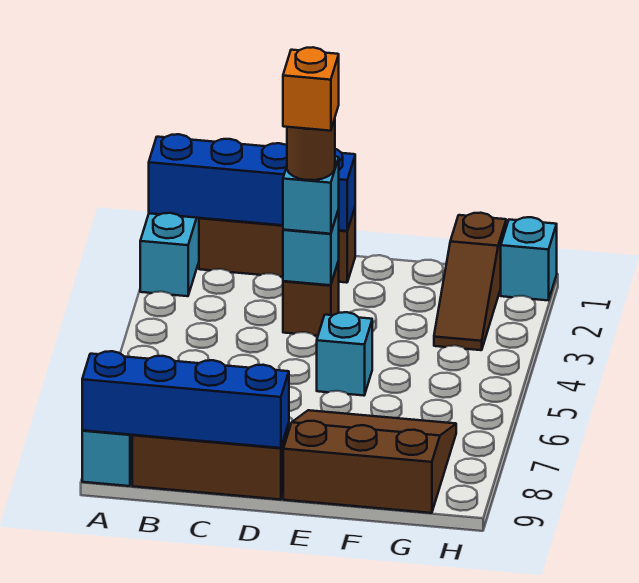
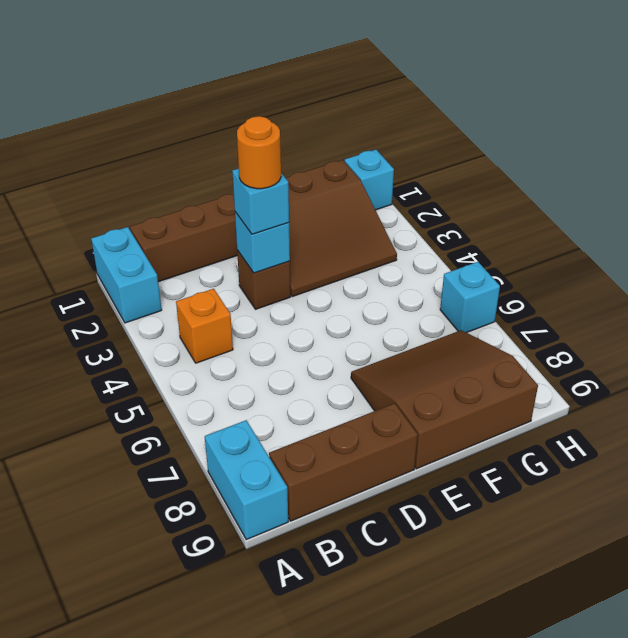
blue 1x4 brick [149,134,355,231] -> none
blue 1x4 brick [82,351,289,448] -> none
brown 1x1 round brick [287,119,335,180] -> orange 1x1 round brick [237,116,281,189]
orange 1x1 brick [283,47,339,131] -> orange 1x1 brick moved to [176,289,233,363]
cyan 1x1 brick [317,312,372,396] -> cyan 1x1 brick moved to [440,262,500,333]
brown 1x3 slope [434,213,506,350] -> brown 3x3 slope [286,160,397,297]

